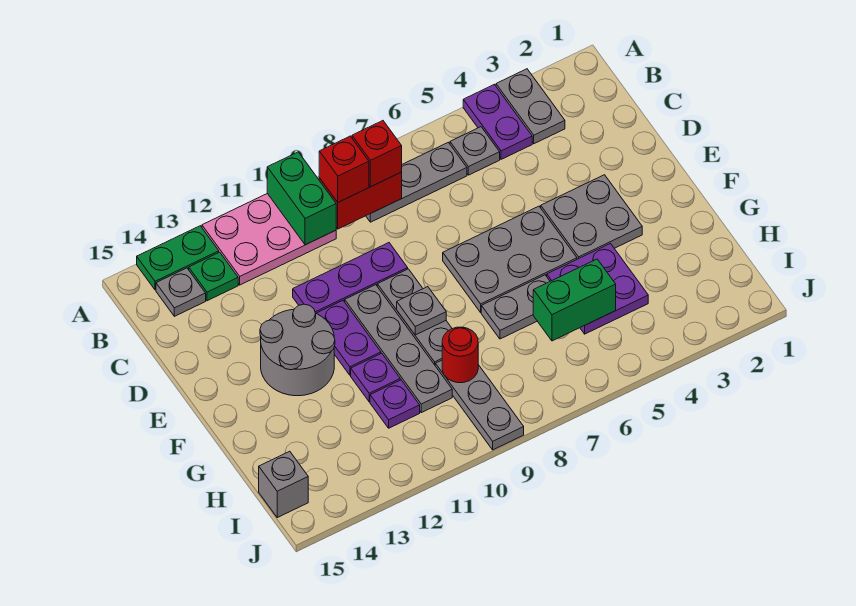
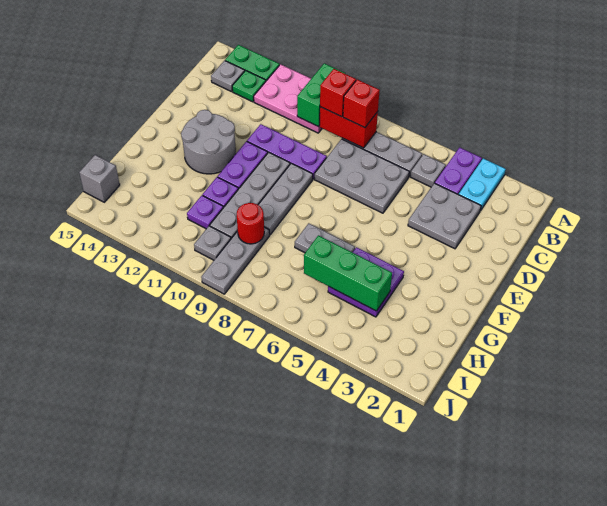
grey 1x2 plate [496,69,565,144] -> cyan 1x2 plate [459,158,506,211]
grey 2x2 plate [541,175,642,259] -> grey 2x2 plate moved to [408,183,481,249]
grey 2x3 plate [443,206,577,312] -> grey 2x3 plate moved to [314,139,409,213]
grey 1x1 plate [397,287,446,335] -> grey 1x1 plate moved to [194,226,231,260]
green 1x2 brick [533,259,616,341] -> green 1x3 brick [304,235,392,311]

